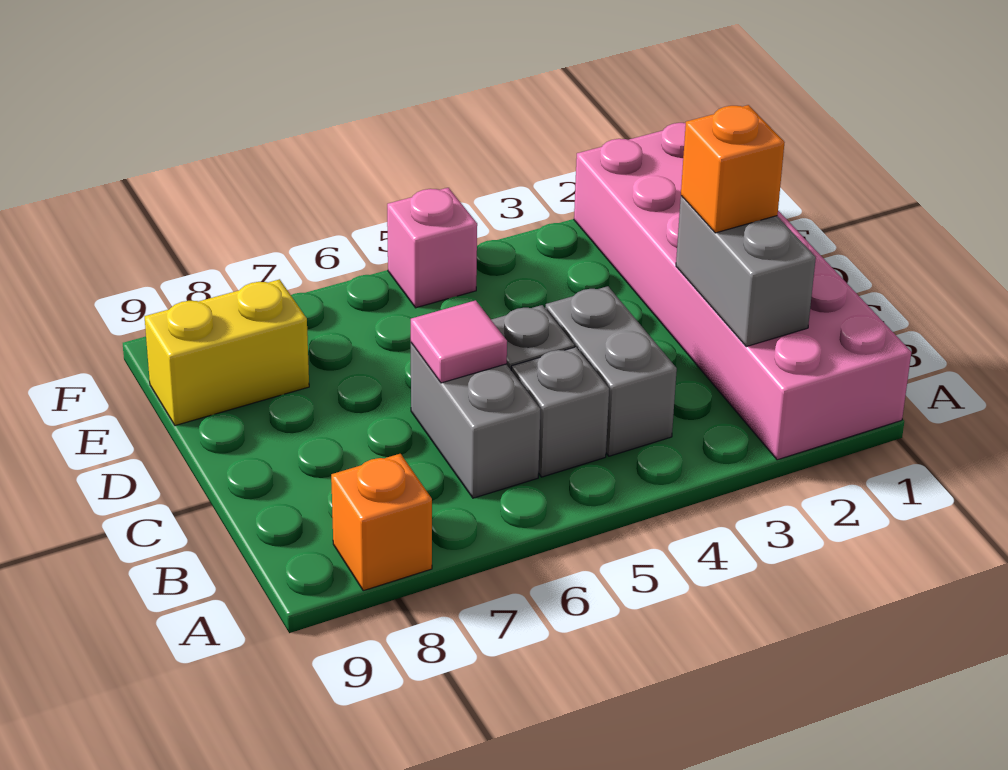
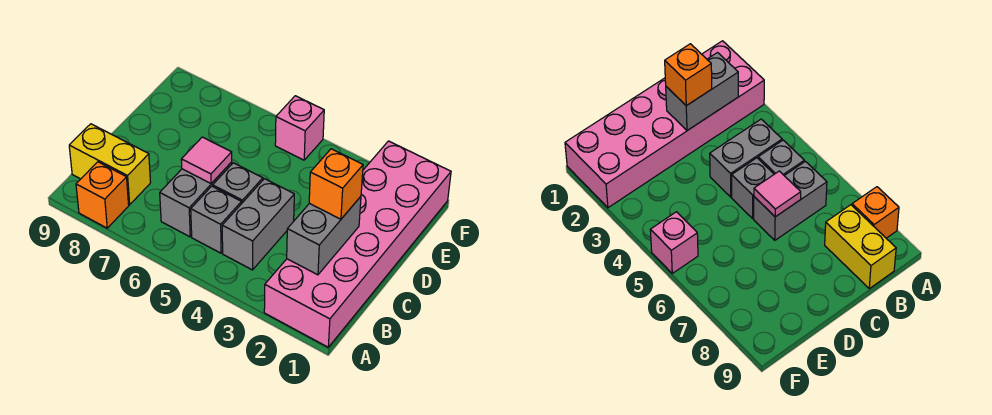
yellow 1x2 brick [145,279,309,426] -> yellow 1x2 brick moved to [69,124,151,205]

